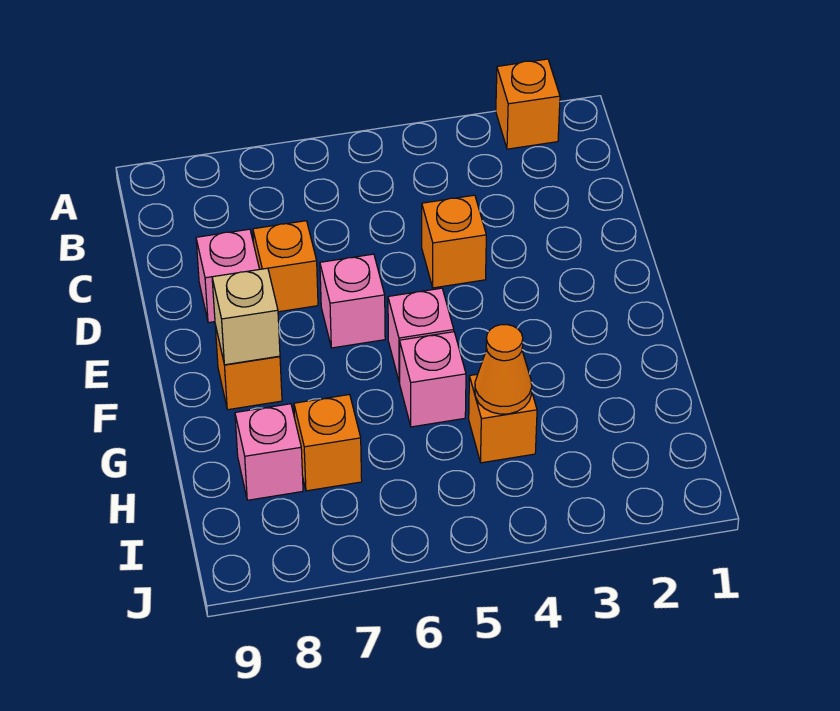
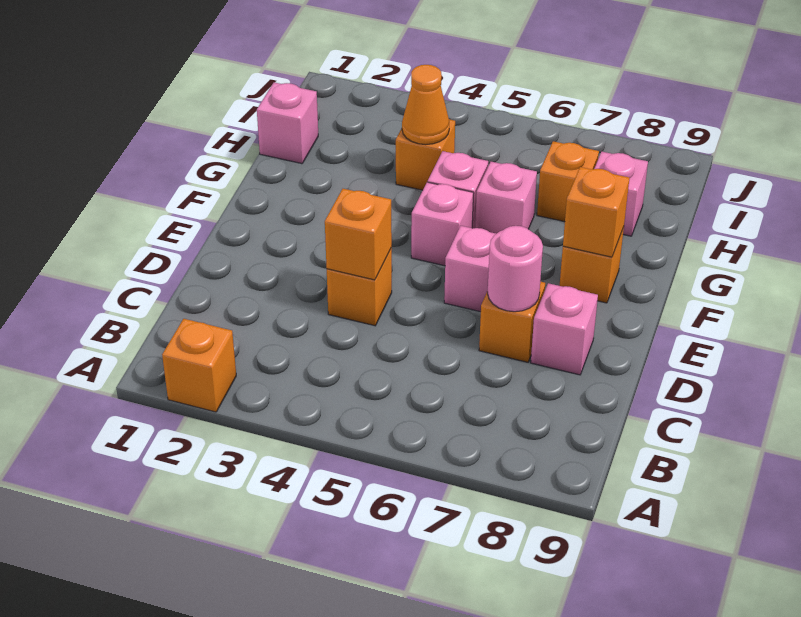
none -> orange 1x1 brick [325,189,392,280]
none -> pink 1x1 round brick [488,226,543,312]
tan 1x1 brick [212,268,280,365] -> orange 1x1 brick [563,167,629,257]
none -> pink 1x1 brick [475,162,537,234]
none -> pink 1x1 brick [257,82,318,164]

